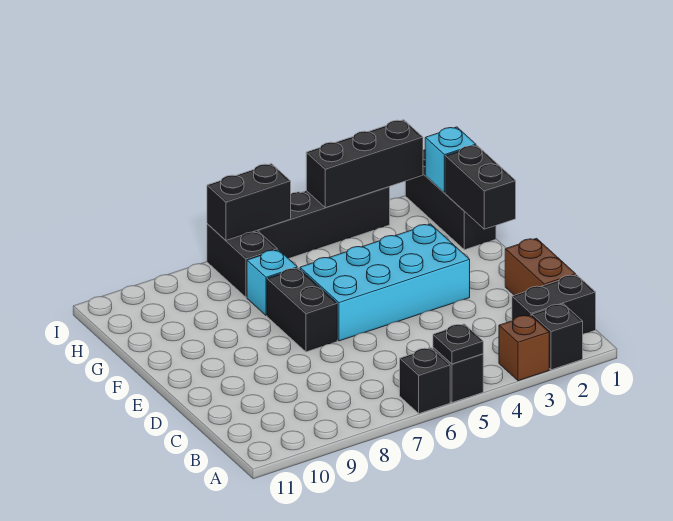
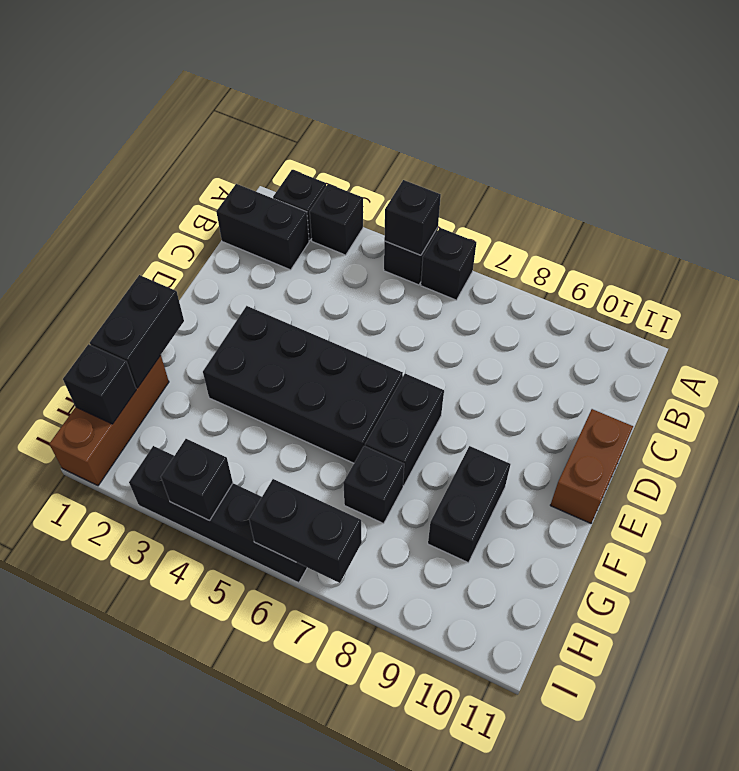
brown 1x1 brick [499,315,549,381] -> black 1x1 brick [310,184,363,255]
black 1x1 plate [433,324,483,364] -> black 1x1 brick [384,180,441,255]
brown 1x2 brick [505,238,576,295] -> brown 1x2 brick moved to [550,409,633,523]
cyan 2x4 brick [300,224,470,341] -> black 2x4 brick [203,306,403,463]
black 1x3 brick [405,149,496,250] -> brown 1x3 brick [49,355,169,486]
cyan 1x1 brick [247,250,297,316] -> black 1x1 brick [343,446,404,523]
cyan 1x1 brick [425,127,476,193] -> black 1x1 brick [63,344,136,424]
black 1x2 brick [207,224,277,297] -> black 1x2 brick moved to [428,446,510,563]
black 1x3 brick [306,120,423,208] -> black 1x1 brick [161,439,233,520]

